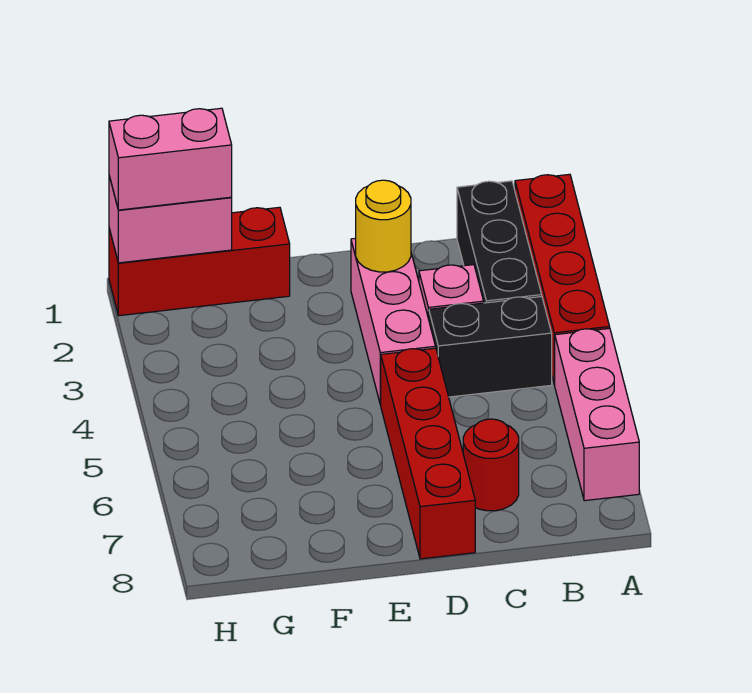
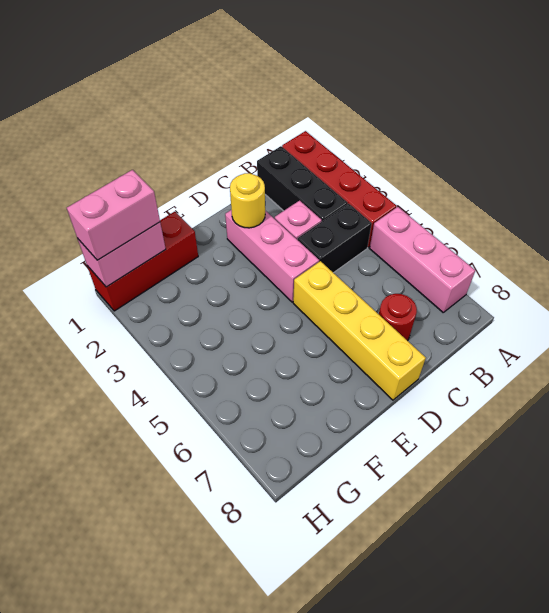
red 1x4 brick [381,348,475,559] -> yellow 1x4 brick [293,261,426,400]

